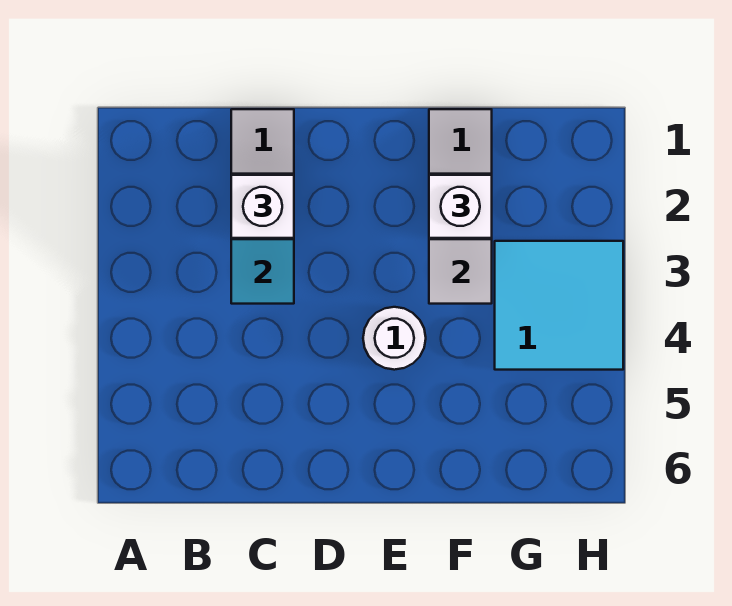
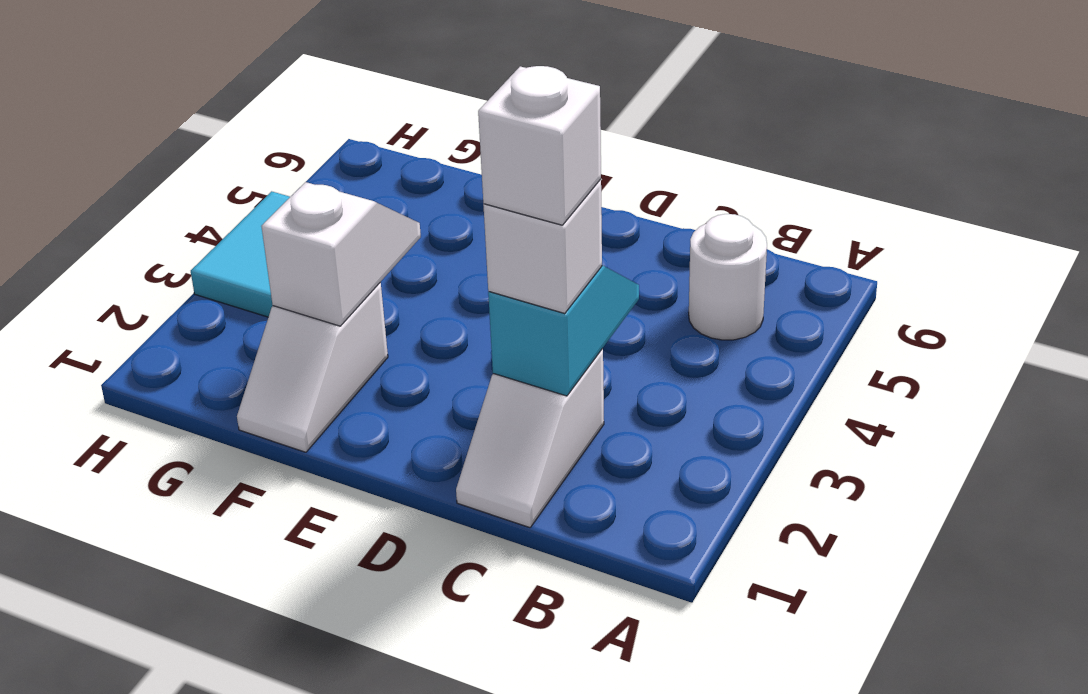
white 1x1 round brick [363,307,426,370] -> white 1x1 round brick moved to [689,214,767,340]
white 1x1 brick [429,175,492,238] -> white 1x1 brick moved to [478,66,601,225]

